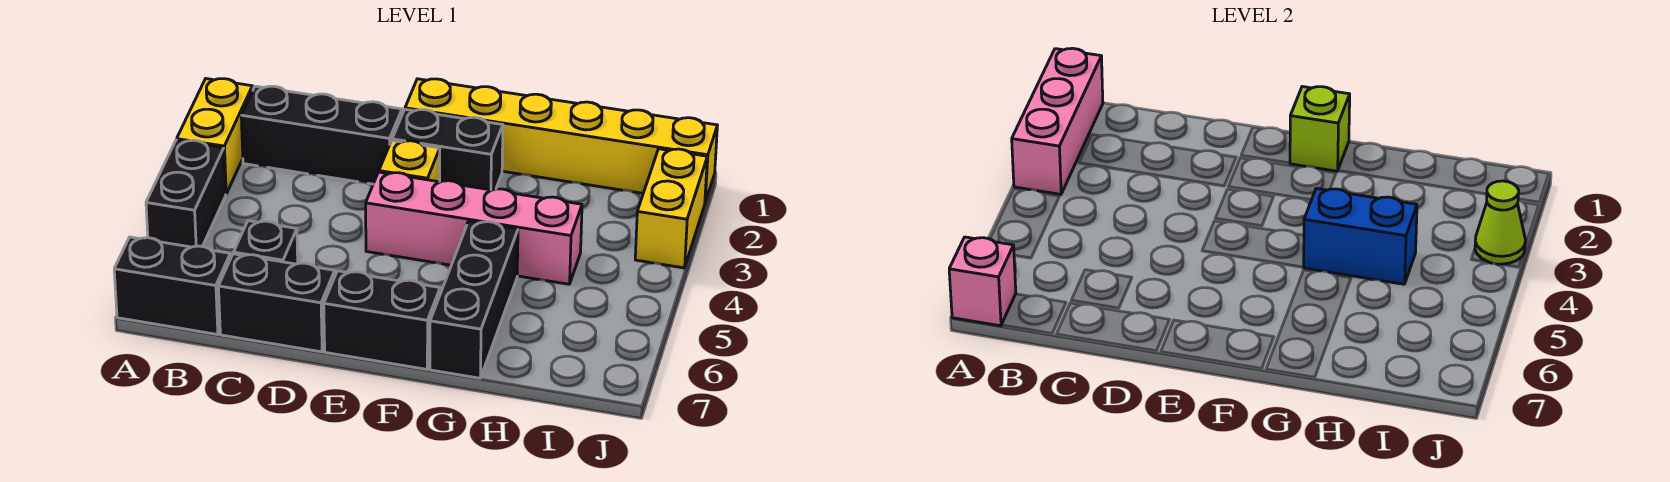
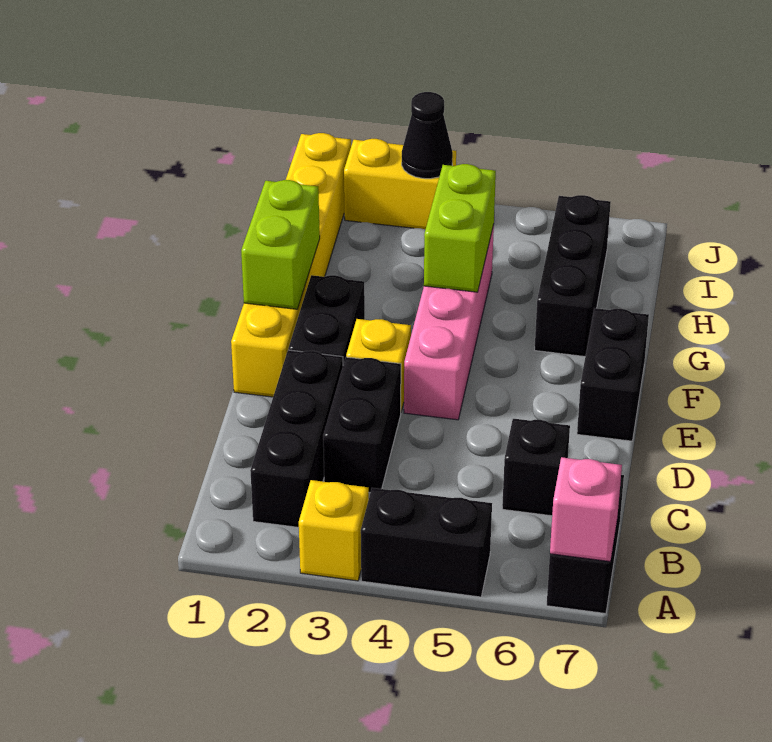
pink 1x3 brick [1012,48,1103,194] -> none
yellow 1x2 brick [177,79,253,194] -> yellow 1x1 brick [299,480,369,581]
black 1x2 brick [218,254,335,352] -> black 1x2 brick moved to [323,357,401,493]
lime 1x1 brick [1290,87,1350,171] -> lime 1x2 brick [241,180,320,309]
blue 1x2 brick [1304,188,1417,284] -> lime 1x2 brick [424,164,496,292]
black 1x3 brick [430,221,518,378] -> black 1x3 brick turned to [535,195,611,356]
lime 1x1 cone [1475,181,1525,264] -> black 1x1 cone [402,92,453,179]

